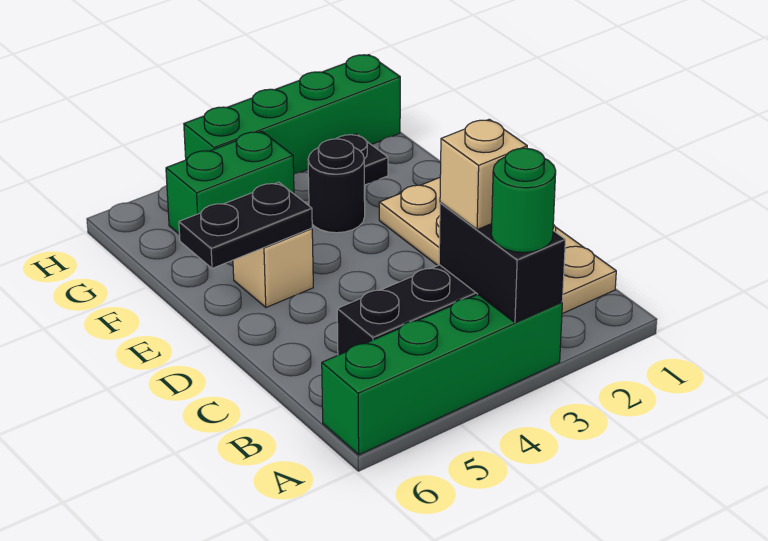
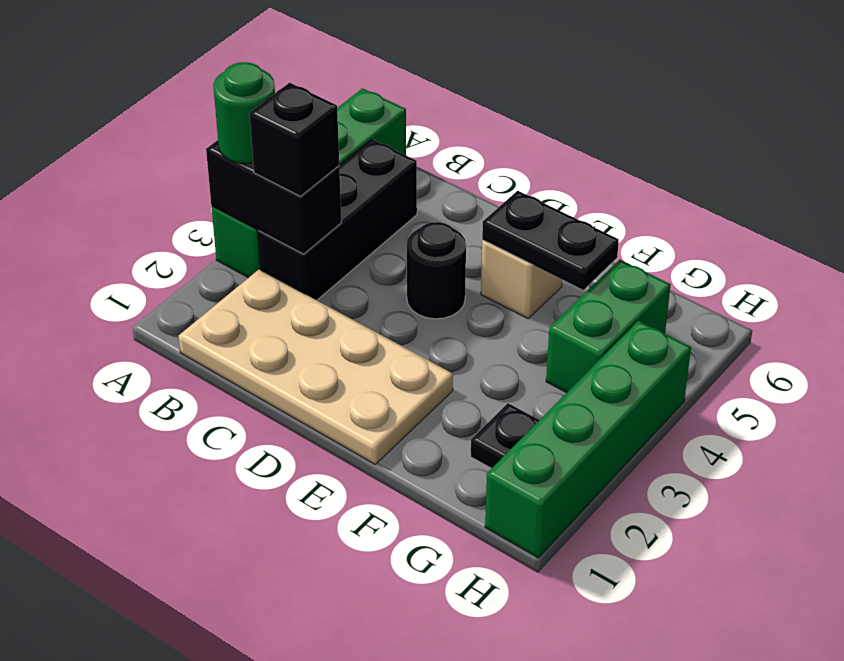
tan 1x1 brick [440,119,527,230] -> black 1x1 brick [250,83,339,196]
black 1x2 plate [179,182,312,268] -> black 1x2 plate turned to [482,191,619,290]
black 1x1 round brick [308,139,365,233] -> black 1x1 round brick moved to [407,222,466,319]

